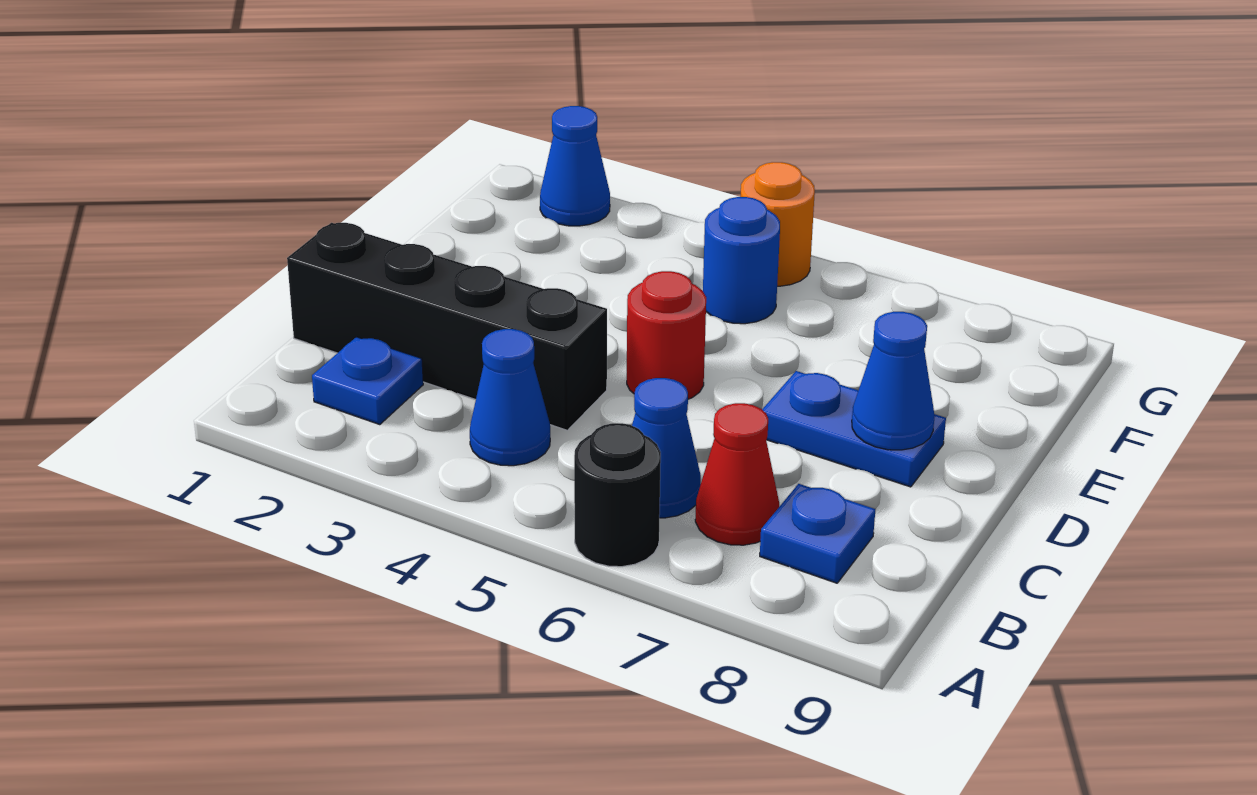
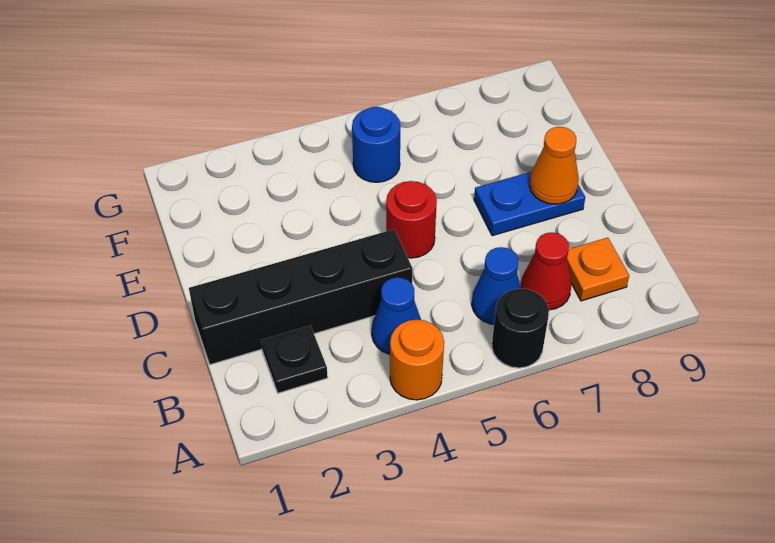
blue 1x1 plate [312,337,423,425] -> black 1x1 plate [261,326,328,393]
blue 1x1 plate [760,484,875,583] -> orange 1x1 plate [567,238,629,301]
blue 1x1 cone [852,312,935,450] -> orange 1x1 cone [529,127,579,204]
blue 1x1 cone [540,106,610,226] -> none
orange 1x1 round brick [741,162,815,286] -> orange 1x1 round brick moved to [390,320,444,400]

